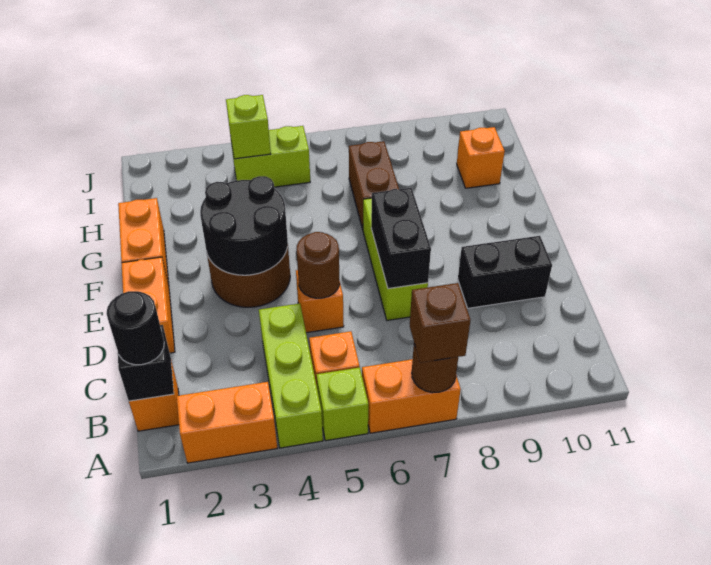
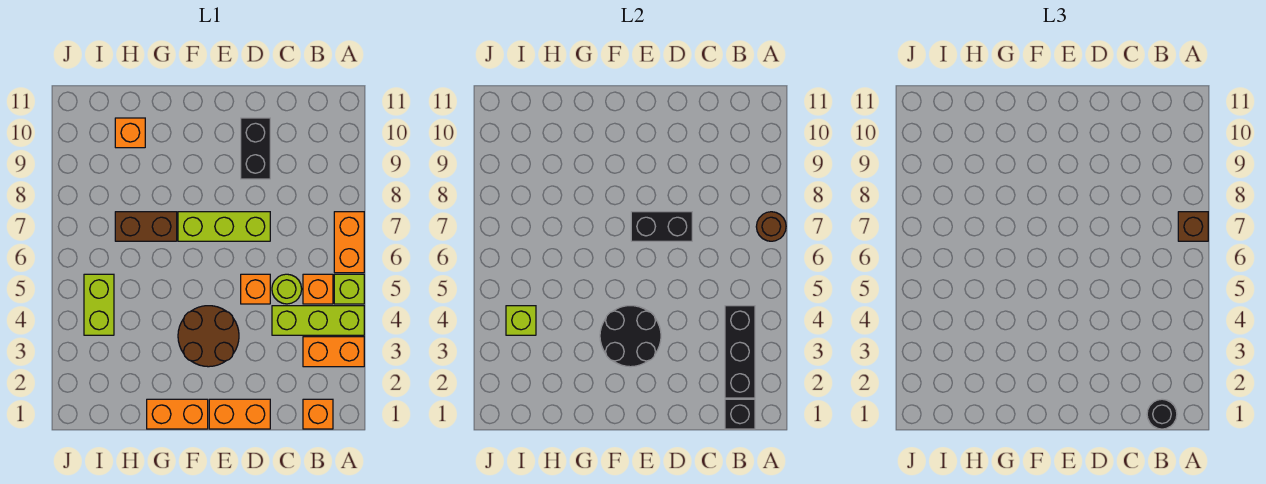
orange 1x2 brick [177,382,277,463] -> orange 1x2 brick turned to [303,337,364,367]
none -> black 1x3 brick [725,306,755,398]
none -> lime 1x1 round brick [272,274,302,304]
brown 1x1 round brick [297,232,340,298] -> none

